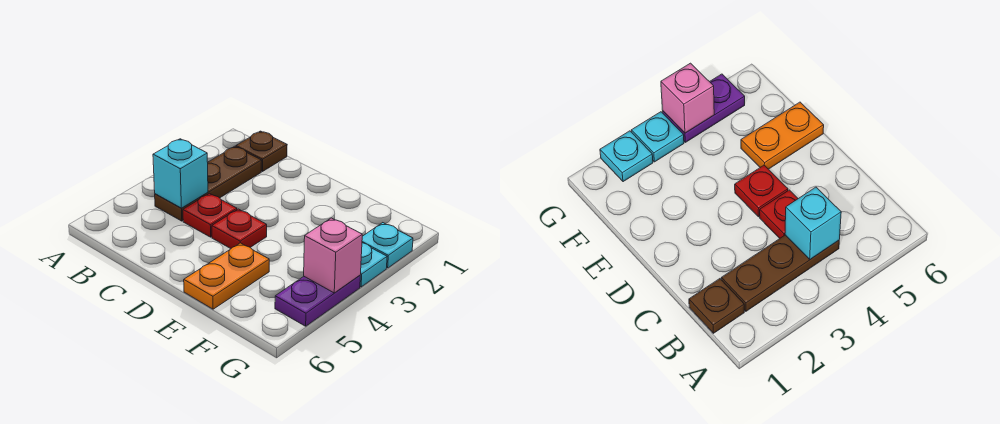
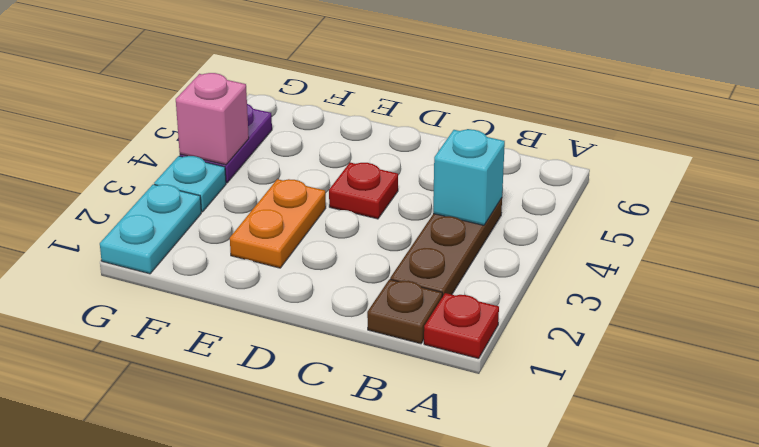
red 1x1 plate [183,193,237,237] -> red 1x1 plate moved to [424,293,499,359]
orange 1x2 plate [184,243,269,309] -> orange 1x2 plate moved to [230,179,326,268]
cyan 1x1 plate [362,223,413,268] -> cyan 1x2 plate [100,184,201,274]

